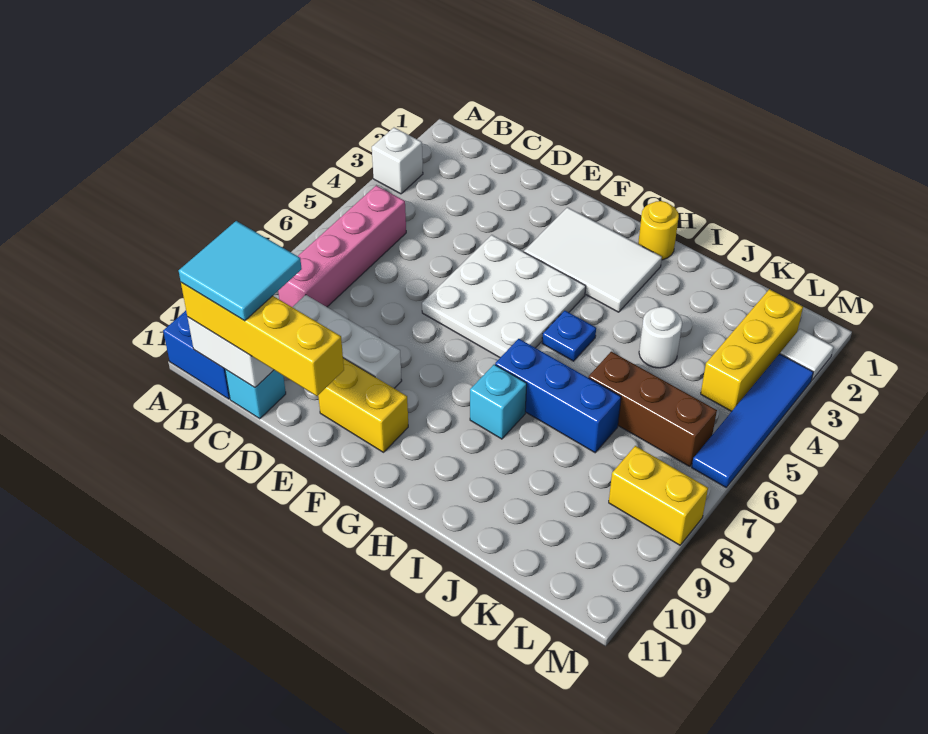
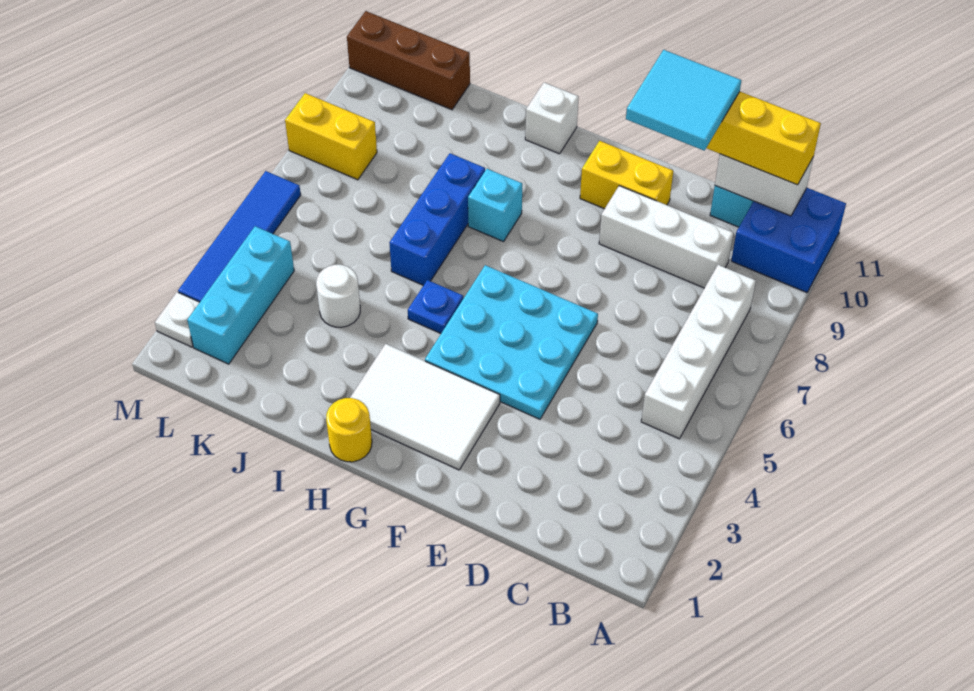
white 1x1 brick [372,128,423,194] -> white 1x1 brick moved to [525,83,579,154]
pink 1x4 brick [278,185,406,307] -> white 1x4 brick [641,265,756,439]
cyan 2x2 tile [179,221,302,321] -> cyan 2x2 tile moved to [626,50,741,151]
white 3x3 plate [422,235,586,357] -> cyan 3x3 plate [425,265,598,419]
blue 1x3 brick [495,339,621,453] -> blue 1x3 brick turned to [389,153,485,285]
brown 1x3 brick [589,352,717,467] -> brown 1x3 brick moved to [347,11,470,110]
yellow 1x3 brick [701,289,803,411] -> cyan 1x3 brick [187,226,294,364]
white 1x1 tile [780,329,834,380] -> white 1x1 plate [155,292,200,347]

